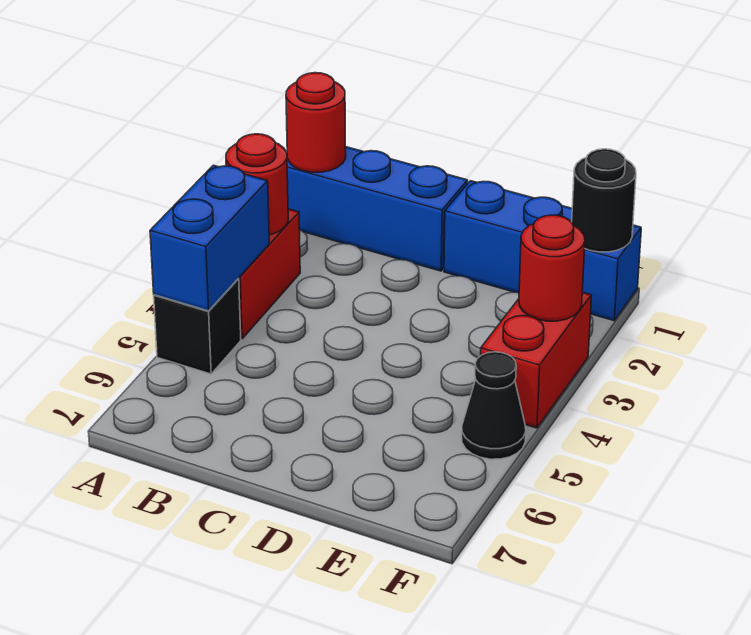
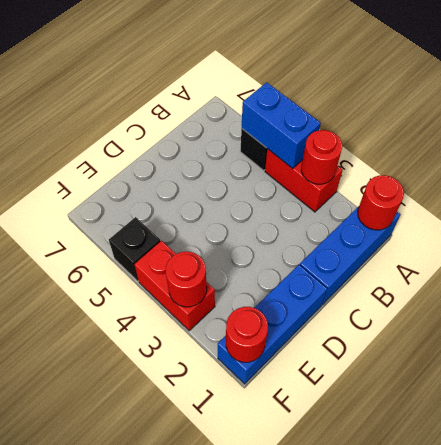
black 1x1 round brick [572,149,636,252] -> red 1x1 round brick [226,307,268,362]
black 1x1 cone [462,352,526,459] -> black 1x1 brick [109,217,160,281]

